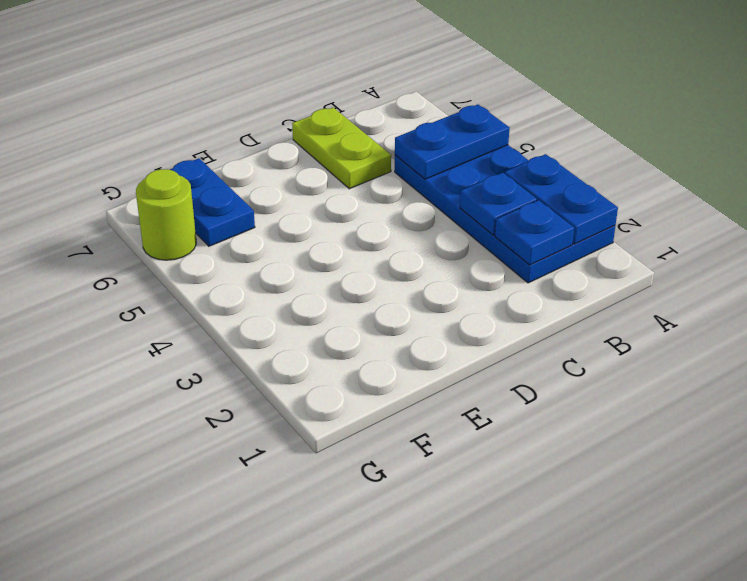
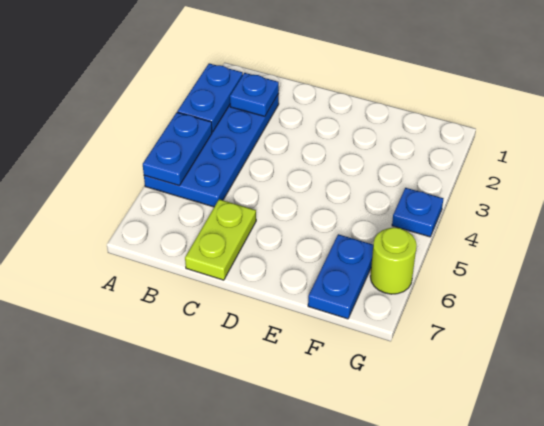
blue 1x2 plate [395,105,510,179] -> blue 1x2 plate turned to [143,112,212,186]
blue 1x1 plate [460,173,537,235] -> blue 1x1 plate moved to [392,188,444,237]

